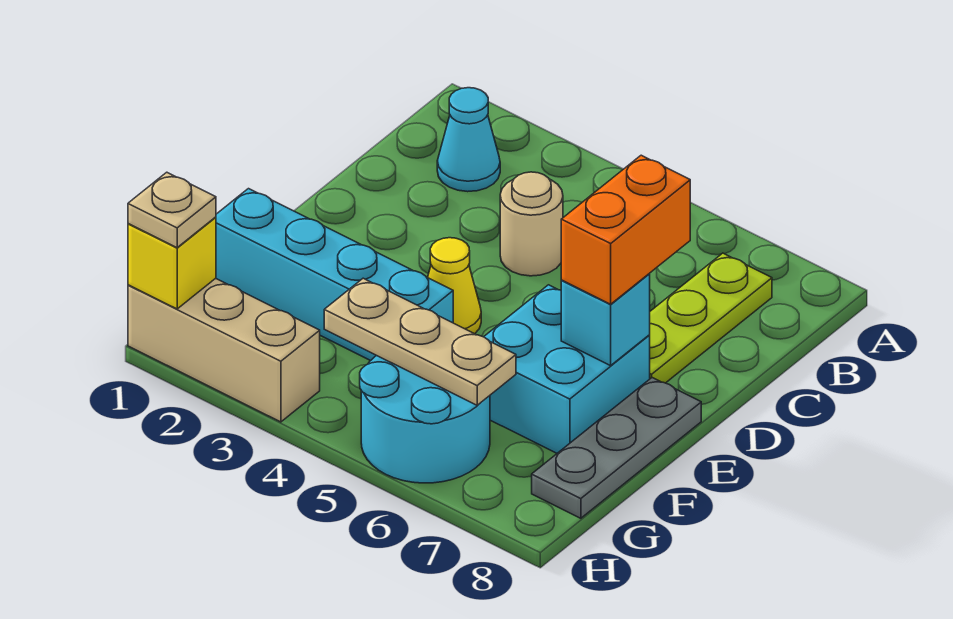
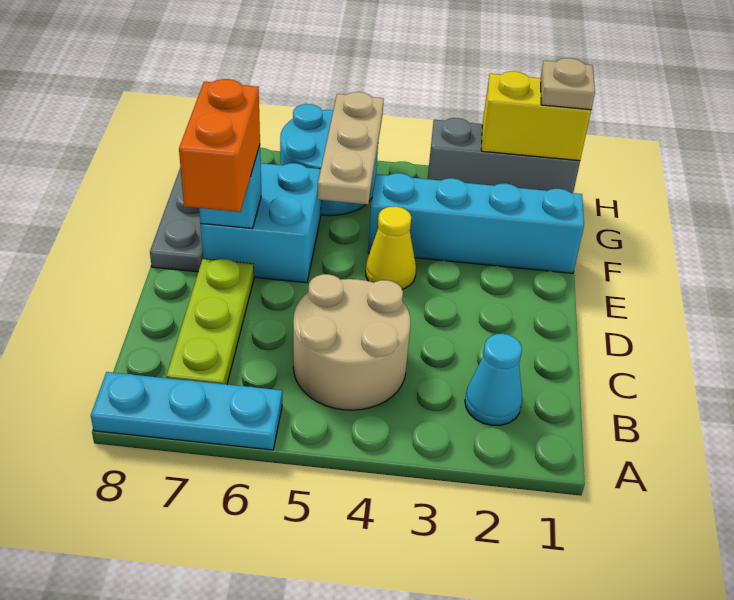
none -> cyan 1x3 plate [91,372,282,450]
tan 1x1 round brick [500,172,563,276] -> tan 2x2 round brick [293,274,410,410]
tan 1x3 plate [324,278,516,405] -> tan 1x3 plate turned to [318,92,384,204]
tan 1x3 brick [128,278,320,422] -> grey 1x3 brick [428,118,580,193]
yellow 1x1 brick [128,217,216,309] -> yellow 1x2 brick [481,71,591,161]

